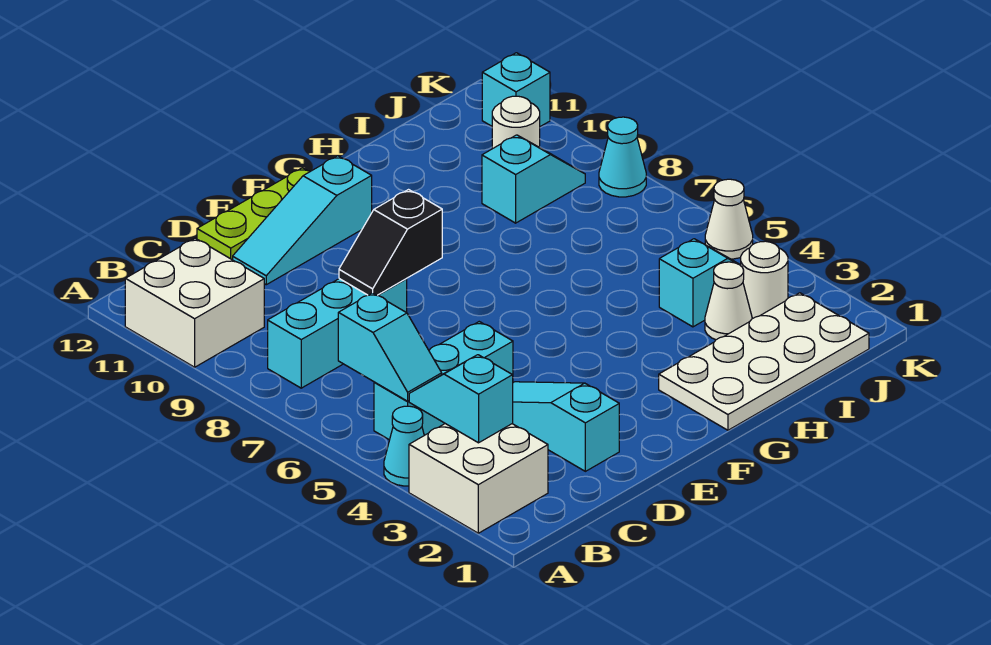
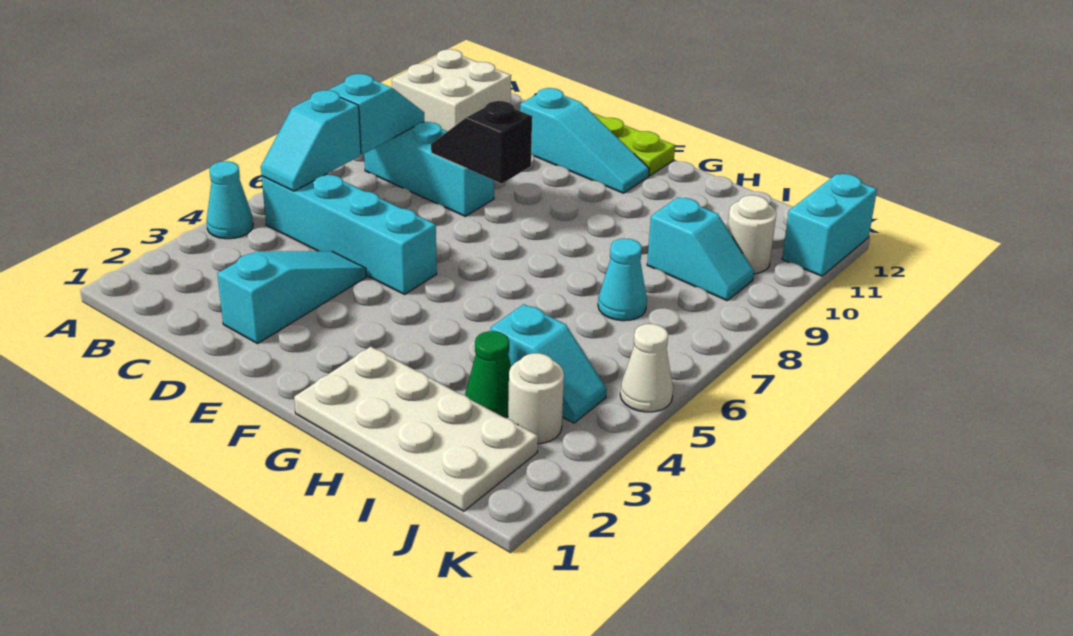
white 2x2 brick [409,424,548,533] -> none
cyan 1x2 slope [409,355,513,443] -> cyan 1x2 slope moved to [329,74,424,154]
cyan 1x3 brick [374,322,513,440] -> cyan 1x4 brick [262,174,437,294]
cyan 1x3 slope [233,156,372,285] -> cyan 1x3 slope turned to [520,88,649,193]
white 1x1 cone [705,262,752,340] -> green 1x1 cone [465,331,511,418]
cyan 1x1 cone [599,117,646,197] -> cyan 1x1 cone moved to [598,239,647,321]
cyan 1x1 brick [482,53,550,127] -> cyan 1x2 brick [782,174,877,276]

